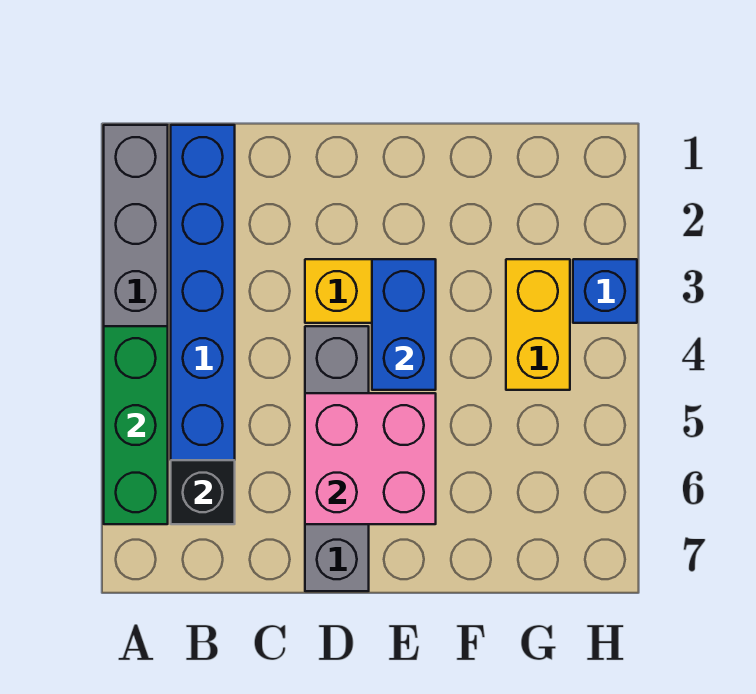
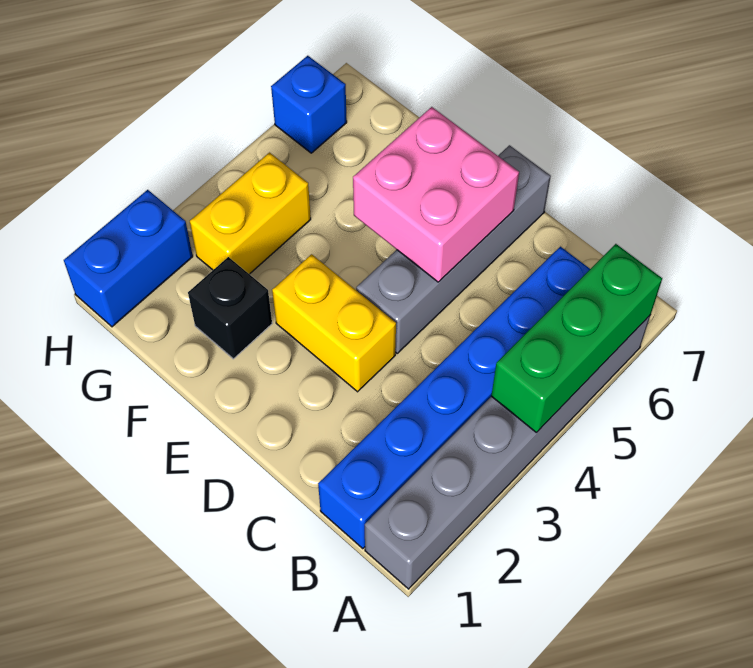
black 1x1 brick [171,460,235,524] -> black 1x1 brick moved to [188,257,272,359]
blue 1x2 brick [372,259,436,390] -> blue 1x2 brick moved to [64,190,193,327]
blue 1x1 brick [573,259,637,323] -> blue 1x1 brick moved to [271,56,347,153]

